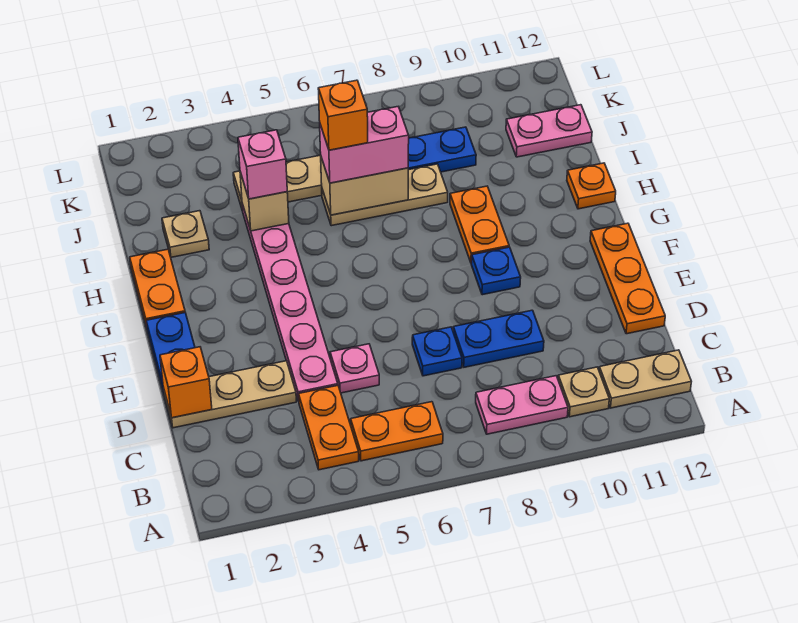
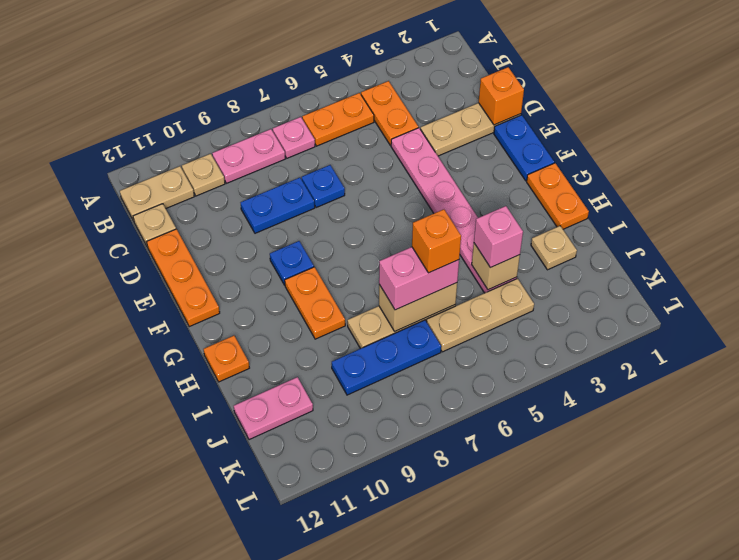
none -> tan 1x1 plate [133,204,176,247]
pink 1x1 plate [330,344,379,393] -> pink 1x1 plate moved to [273,117,315,158]

